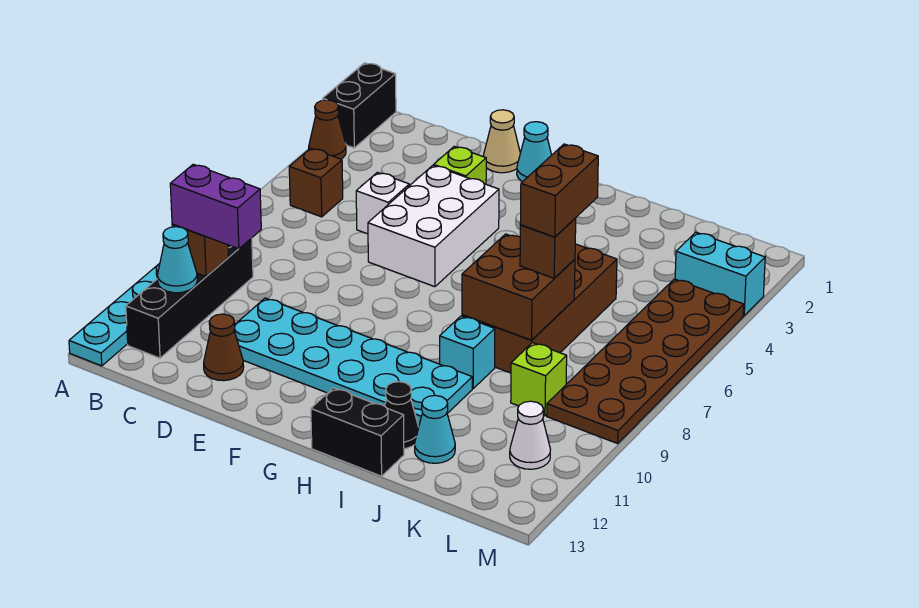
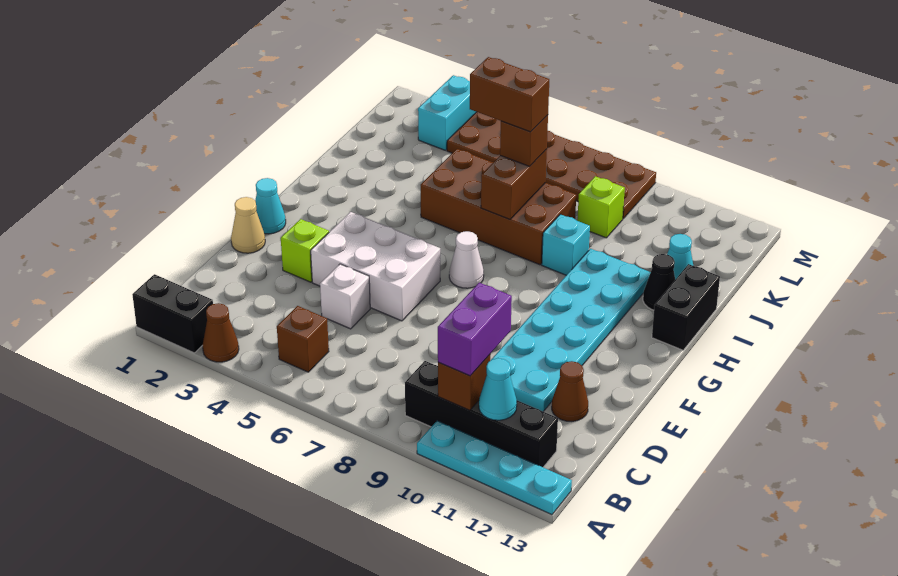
brown 2x2 brick [462,234,575,340] -> brown 1x2 brick [481,149,547,219]
white 1x1 cone [510,401,550,469] -> white 1x1 cone moved to [449,231,484,288]

